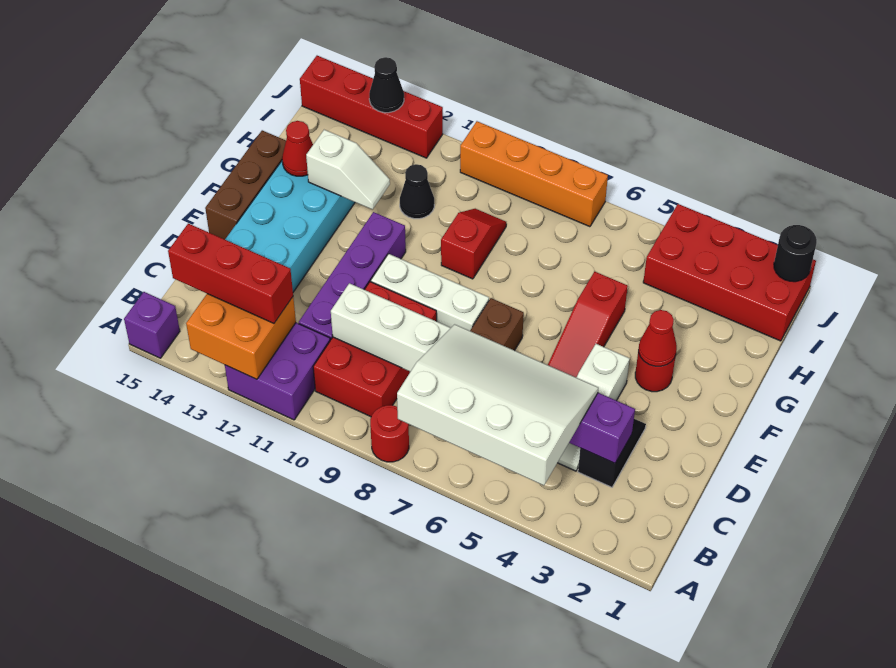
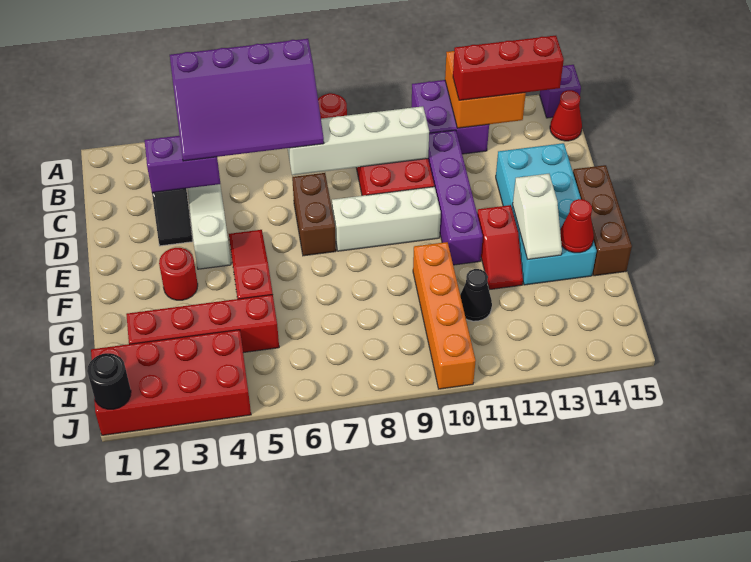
white 3x4 slope [397,324,598,485] -> purple 3x4 slope [170,39,324,161]
red 1x1 cone [639,310,677,366] -> red 1x1 cone moved to [550,90,582,141]
red 1x2 slope [441,209,506,279] -> red 1x2 slope moved to [477,205,523,290]
white 1x2 slope [306,130,390,209] -> white 1x2 slope turned to [513,174,562,259]
orange 1x4 brick [460,121,608,227] -> orange 1x4 brick turned to [413,242,476,389]
red 1x4 brick [300,56,443,158] -> red 1x4 brick moved to [126,295,279,353]
black 1x1 cone [369,57,404,113] -> none

